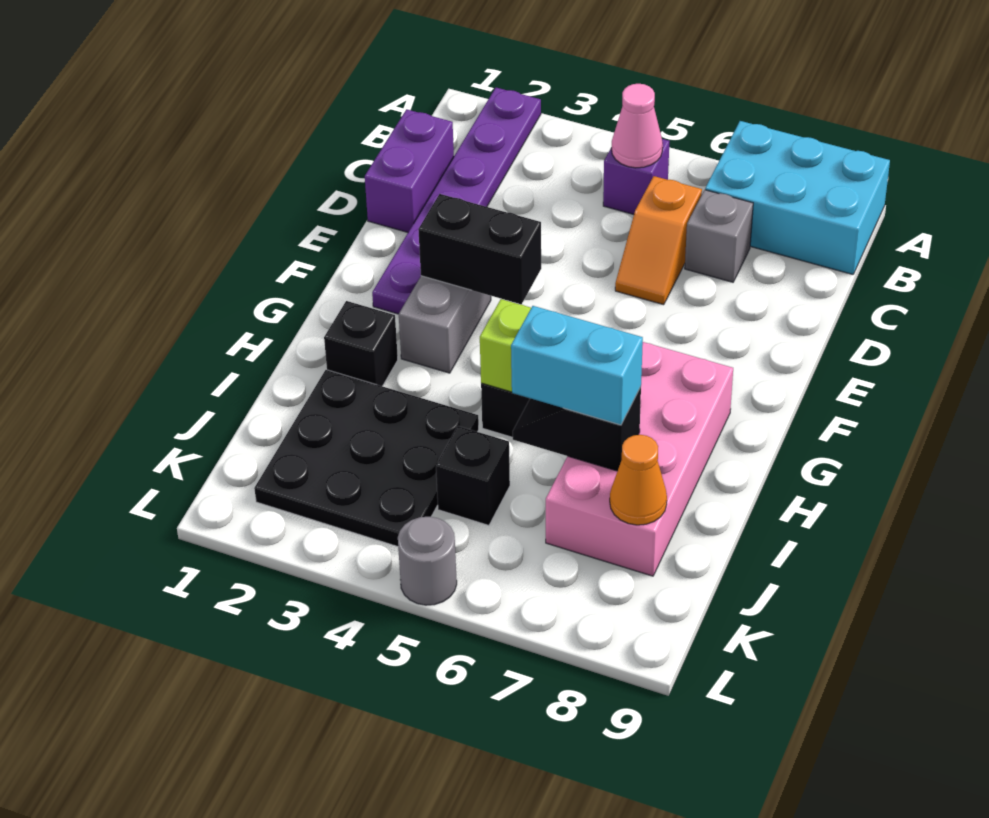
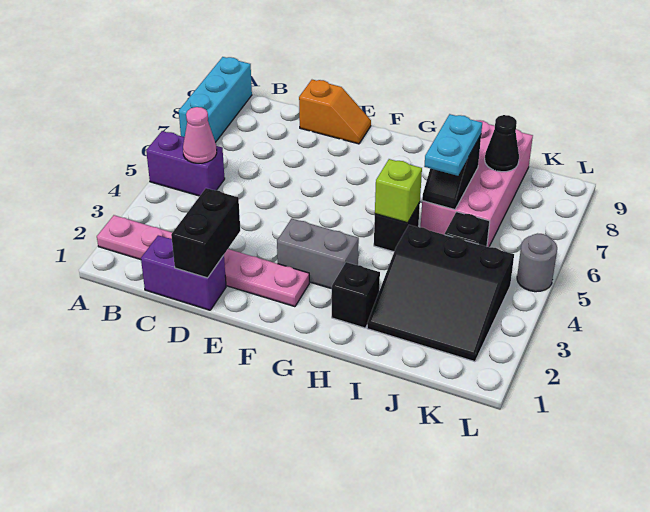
purple 1x6 plate [372,88,541,314] -> pink 1x6 plate [97,215,309,307]
cyan 2x3 brick [705,121,890,274] -> cyan 1x3 brick [179,57,252,142]
purple 1x1 brick [603,139,670,214] -> purple 1x2 brick [146,131,225,196]
orange 1x2 slope [615,176,702,305] -> orange 1x2 slope moved to [299,80,371,144]
grey 1x1 brick [685,190,753,282] -> none
black 1x2 brick [418,194,541,305] -> black 1x2 brick moved to [171,188,240,278]
pink 2x4 brick [546,342,733,576] -> pink 2x4 brick turned to [421,120,533,247]
black 3x3 plate [254,370,479,547] -> black 3x3 slope [367,225,514,362]
cyan 1x2 brick [511,306,643,425] -> cyan 1x2 plate [424,114,482,176]
orange 1x1 cone [610,435,667,525] -> black 1x1 cone [485,115,519,172]

